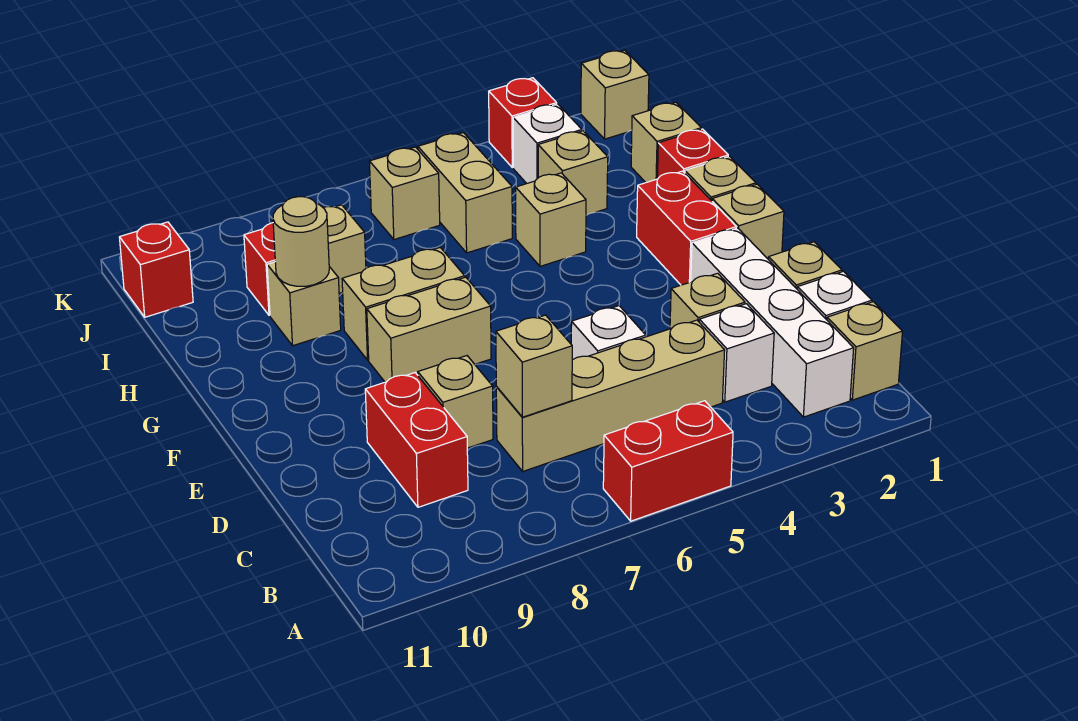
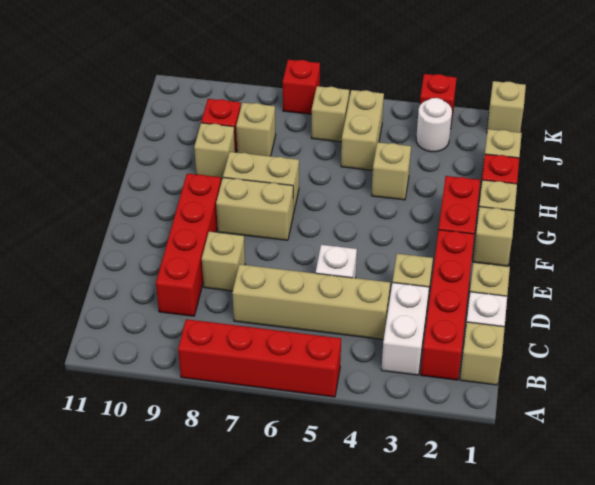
red 1x2 brick [603,401,733,521] -> red 1x4 brick [178,319,341,397]
white 1x4 brick [691,228,854,417] -> red 1x4 brick [421,230,474,380]
white 1x1 brick [699,304,774,402] -> white 1x2 brick [381,283,429,375]
tan 1x1 brick [496,315,572,417] -> none
red 1x2 brick [365,373,468,507] -> red 1x4 brick [156,174,221,316]
tan 1x1 round brick [273,197,329,286] -> none
tan 1x1 brick [538,131,608,215] -> none
white 1x1 brick [513,104,582,183] -> white 1x1 round brick [416,98,452,152]
red 1x1 brick [119,222,193,317] -> red 1x1 brick moved to [283,60,320,114]

